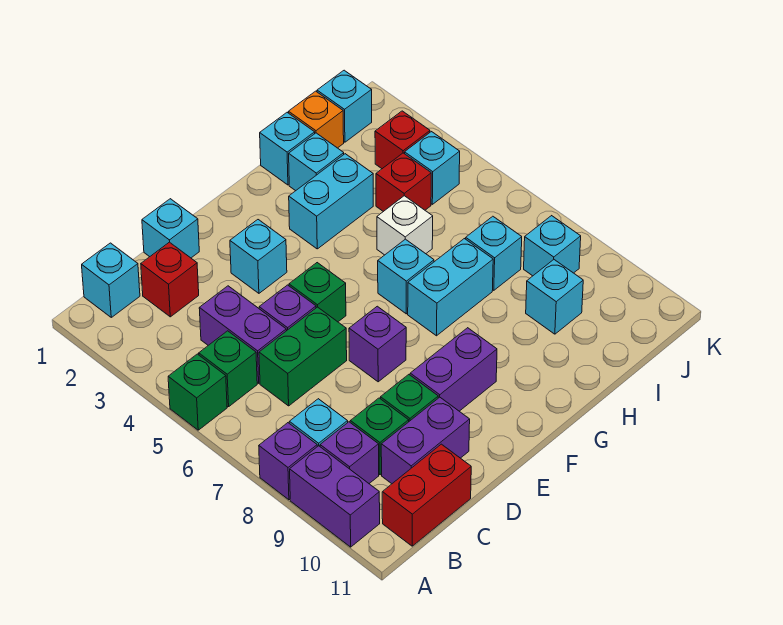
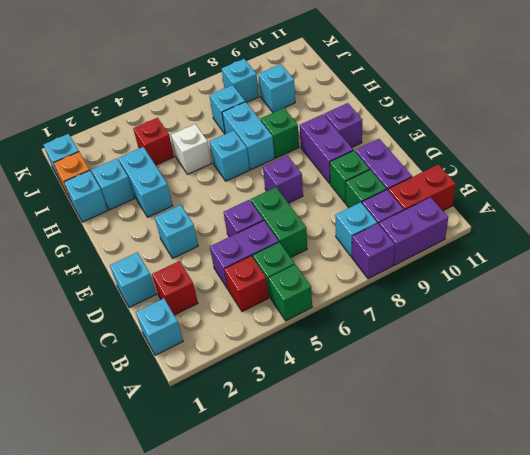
red 1x2 brick [382,444,471,546] -> red 1x2 brick turned to [388,165,456,211]
green 1x1 brick [289,263,346,322] -> green 1x1 brick moved to [261,108,299,158]
none -> purple 1x1 brick [325,103,363,147]
red 1x1 brick [375,111,430,169] -> red 1x1 brick moved to [224,256,269,312]
cyan 1x1 brick [405,132,460,204] -> none

